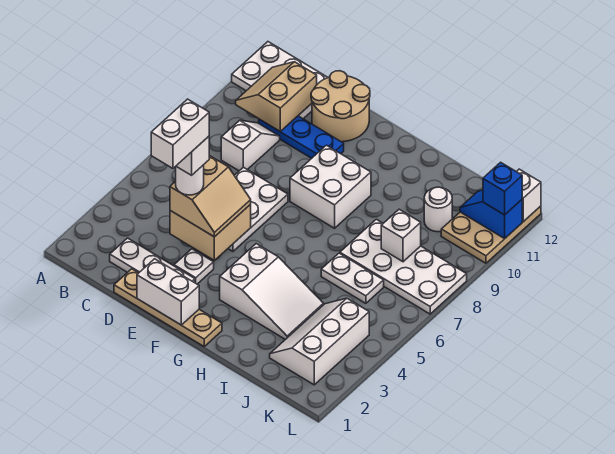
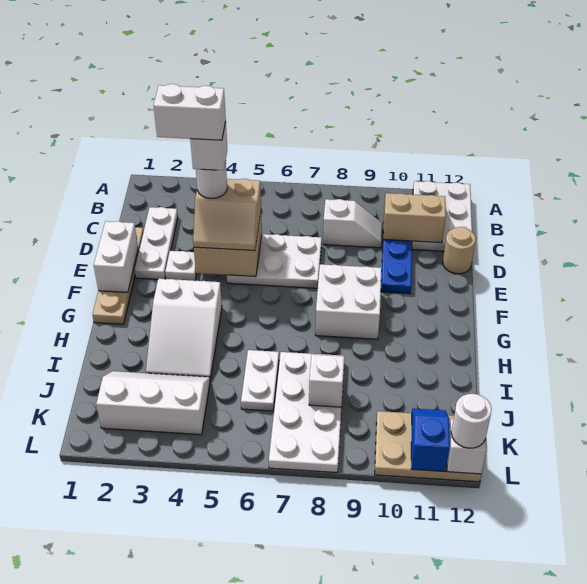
tan 2x2 round brick [311,71,370,142] -> tan 1x1 round brick [443,227,476,274]
white 1x1 round brick [424,187,452,232] -> white 1x1 round brick moved to [451,394,492,448]
blue 1x1 brick [483,162,522,215] -> none

